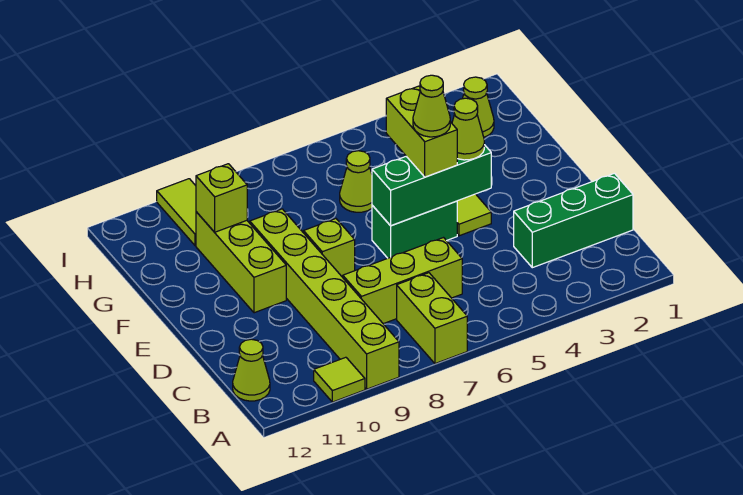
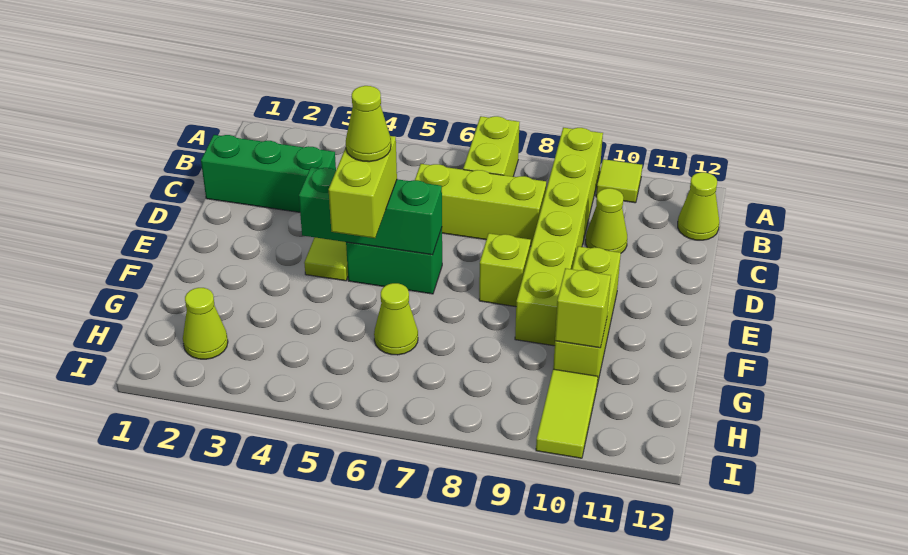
lime 1x1 cone [452,98,484,160] -> lime 1x1 cone moved to [586,188,627,253]

